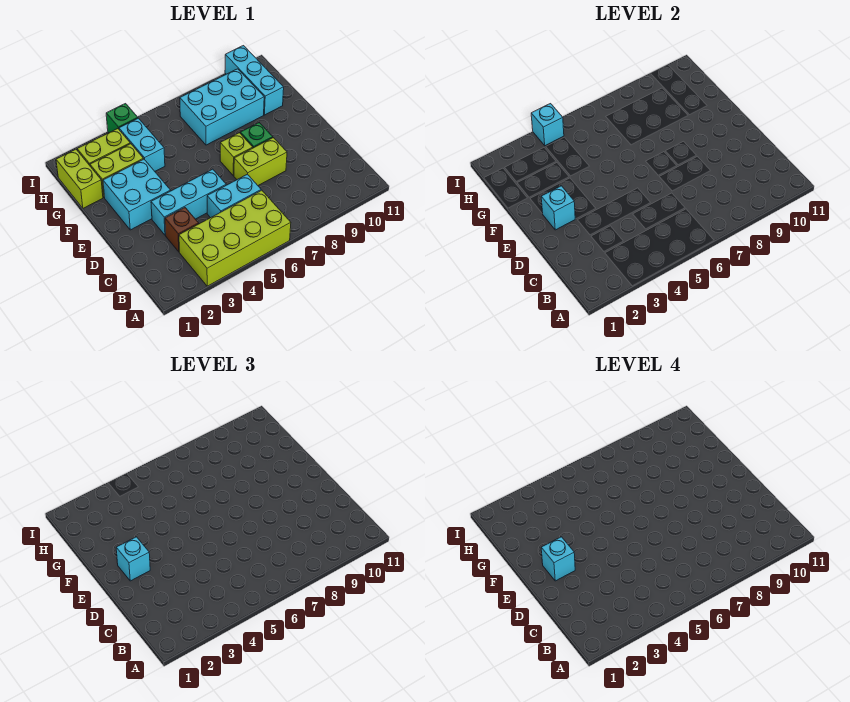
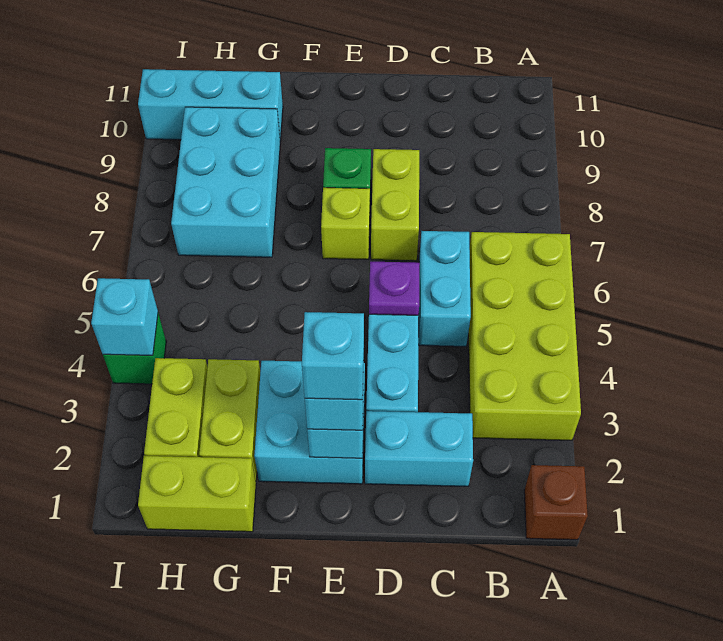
brown 1x1 brick [165,208,199,252] -> brown 1x1 brick moved to [524,465,588,540]
none -> purple 1x1 plate [369,262,420,315]
cyan 1x2 brick [119,118,165,171] -> cyan 1x2 brick moved to [365,411,473,486]

